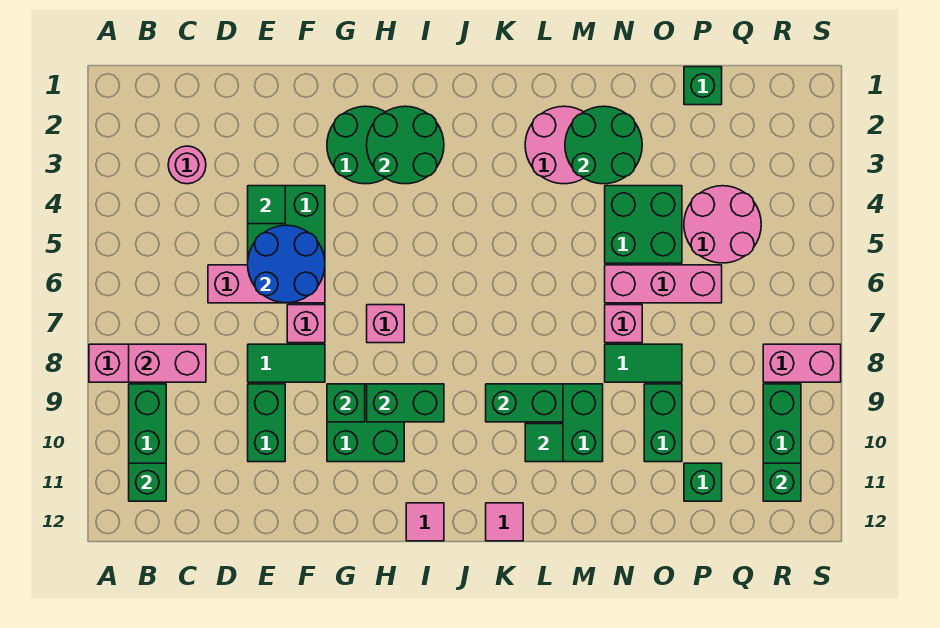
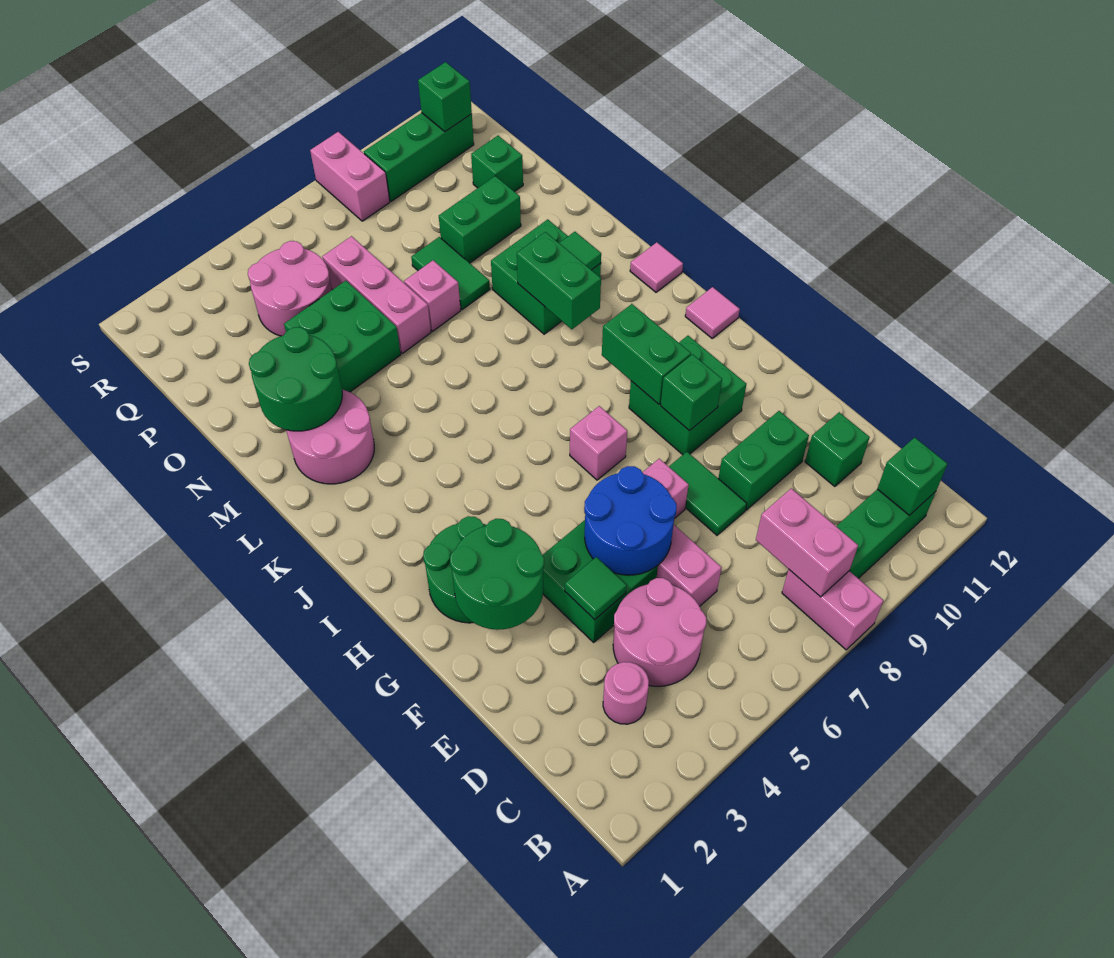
none -> pink 2x2 round brick [613,578,706,686]
green 2x2 round brick [367,106,444,184] -> green 2x2 round brick moved to [450,519,544,630]
green 1x1 brick [684,67,722,105] -> green 1x1 brick moved to [805,412,870,487]

